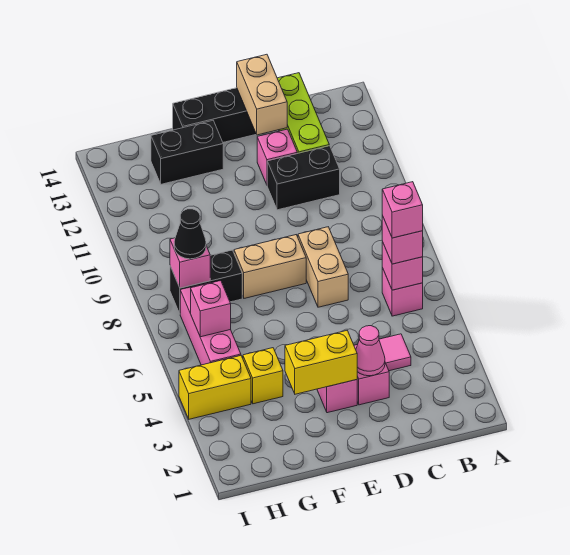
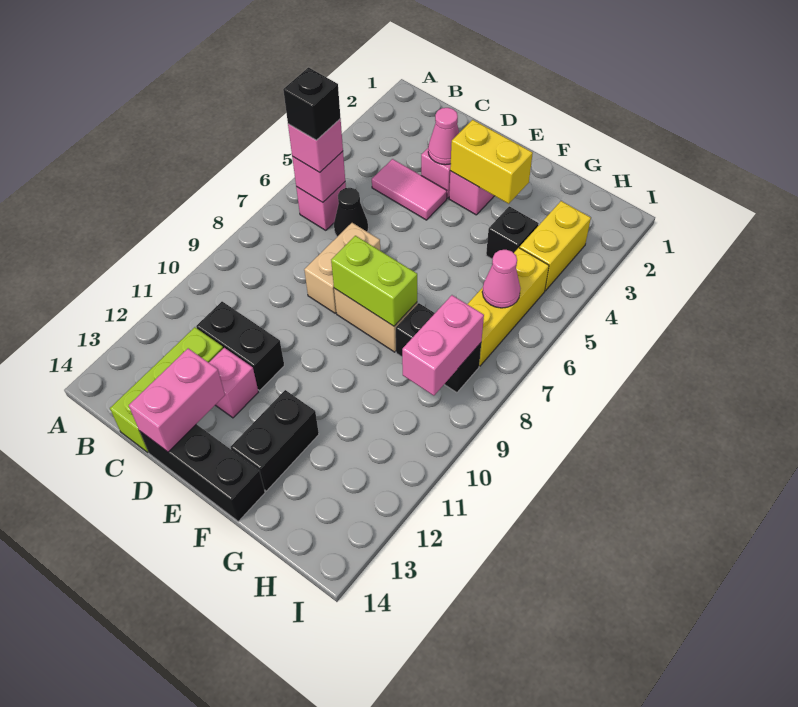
pink 1x1 brick [382,182,423,238] -> black 1x1 brick [283,68,340,140]
tan 1x2 brick [237,54,287,135] -> pink 1x2 brick [129,348,225,452]
none -> lime 1x2 brick [331,236,417,326]
black 1x2 brick [151,121,223,184] -> black 1x2 brick turned to [231,390,319,491]
yellow 1x1 brick [243,348,283,404] -> black 1x1 brick [486,206,539,259]
yellow 1x2 brick [179,356,251,419] -> yellow 1x2 brick turned to [520,201,591,291]
pink 1x3 brick [180,282,241,365] -> yellow 1x3 brick [467,248,549,366]
pink 1x1 brick [191,281,231,337] -> pink 1x1 cone [482,250,520,308]
pink 1x1 brick [170,238,210,288] -> pink 1x2 brick [402,295,484,396]
black 1x1 cone [174,209,206,259] -> black 1x1 cone moved to [334,188,368,237]

